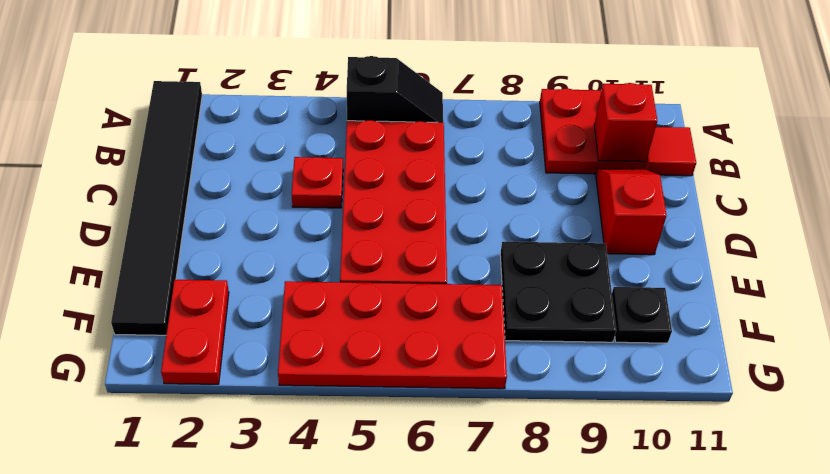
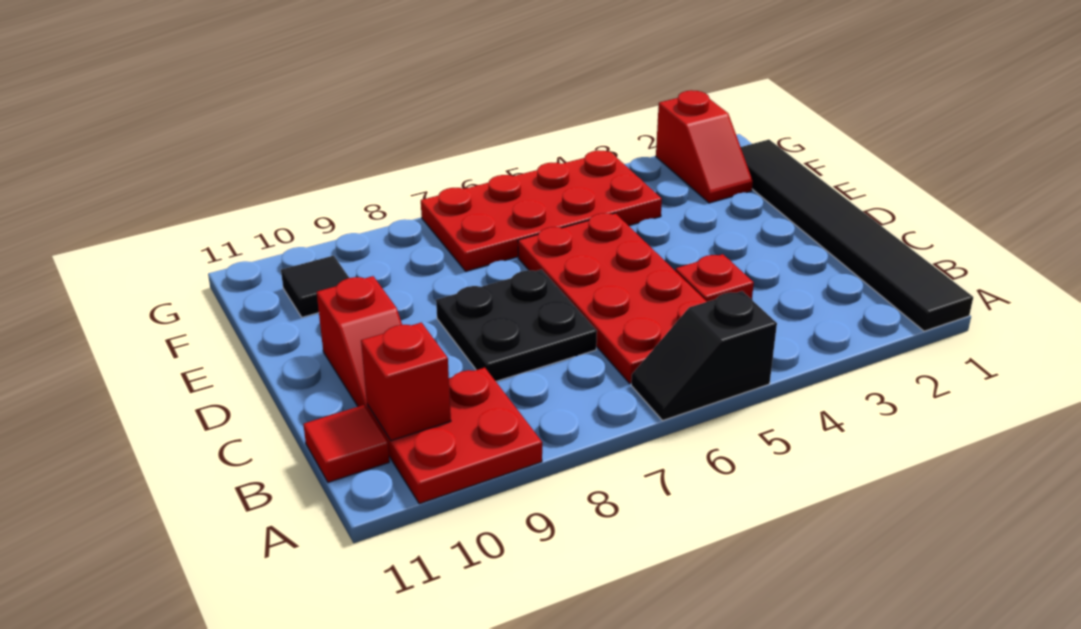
black 2x2 plate [500,242,616,342] -> black 2x2 plate moved to [436,270,597,381]
red 1x2 plate [161,280,229,384] -> red 1x2 slope [656,90,753,203]
black 1x1 plate [612,287,672,343] -> black 1x1 tile [281,256,349,317]

